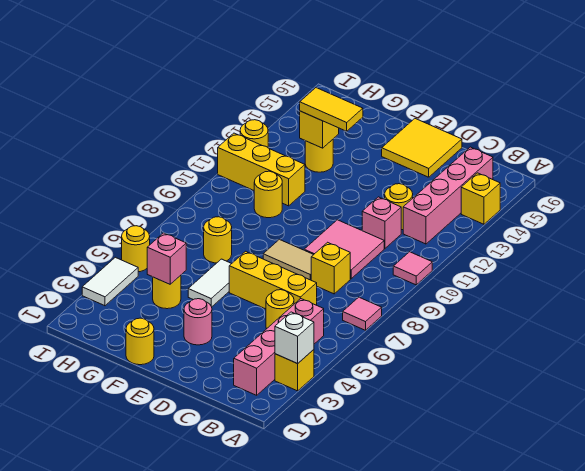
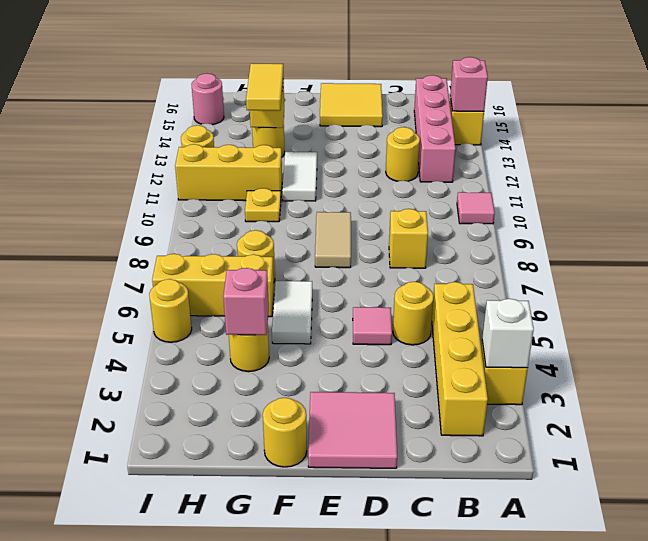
pink 1x1 tile [343,297,382,330] -> pink 1x1 tile moved to [353,307,392,345]
pink 1x4 brick [234,299,324,395] -> yellow 1x4 brick [432,282,488,436]
yellow 1x3 brick [229,251,317,309] -> yellow 1x3 brick moved to [152,254,274,317]
pink 2x2 tile [304,220,384,279] -> pink 2x2 tile moved to [308,392,397,468]
pink 1x1 brick [362,197,401,248] -> pink 1x1 brick moved to [450,57,488,111]
tan 1x2 tile [263,240,314,280] -> tan 1x2 tile turned to [315,212,351,268]
pink 1x1 round brick [184,299,212,345] -> pink 1x1 round brick moved to [191,73,224,125]
yellow 1x2 tile [300,88,363,131] -> yellow 1x2 tile turned to [246,64,283,111]
yellow 1x1 round brick [254,171,282,218] -> yellow 1x1 plate [245,188,281,222]
white 1x2 tile [82,257,138,306] -> white 1x2 tile moved to [282,152,317,201]

